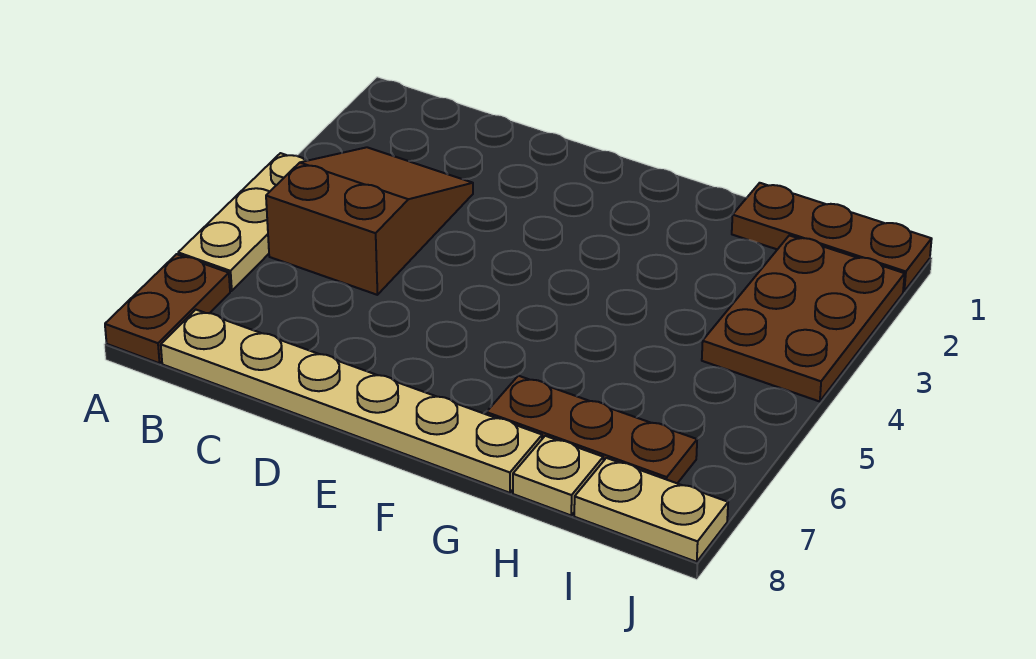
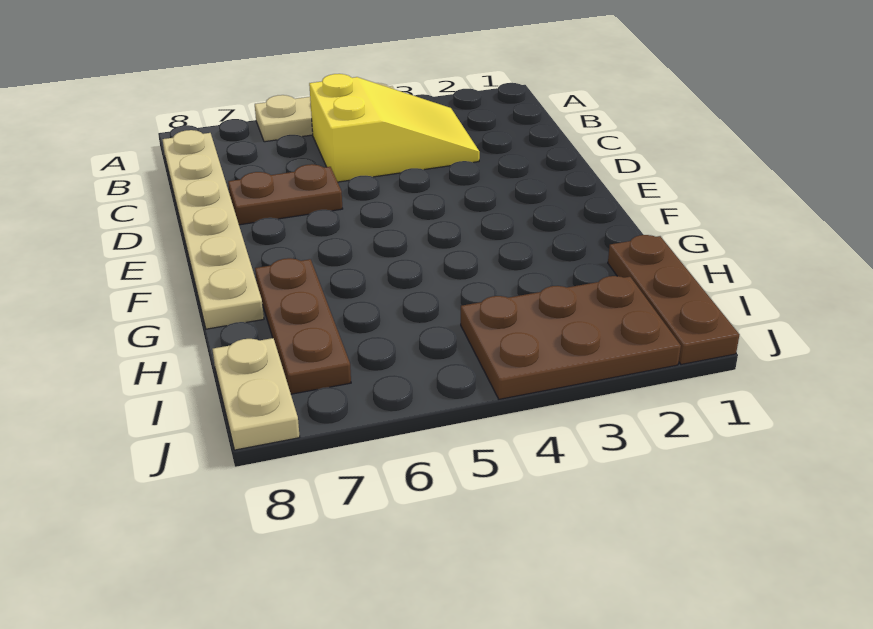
brown 1x2 plate [105,254,230,363] -> brown 1x2 plate moved to [228,164,343,225]
brown 2x3 slope [266,147,473,295] -> yellow 2x3 slope [309,74,480,182]
tan 1x1 plate [513,436,603,515] -> none

